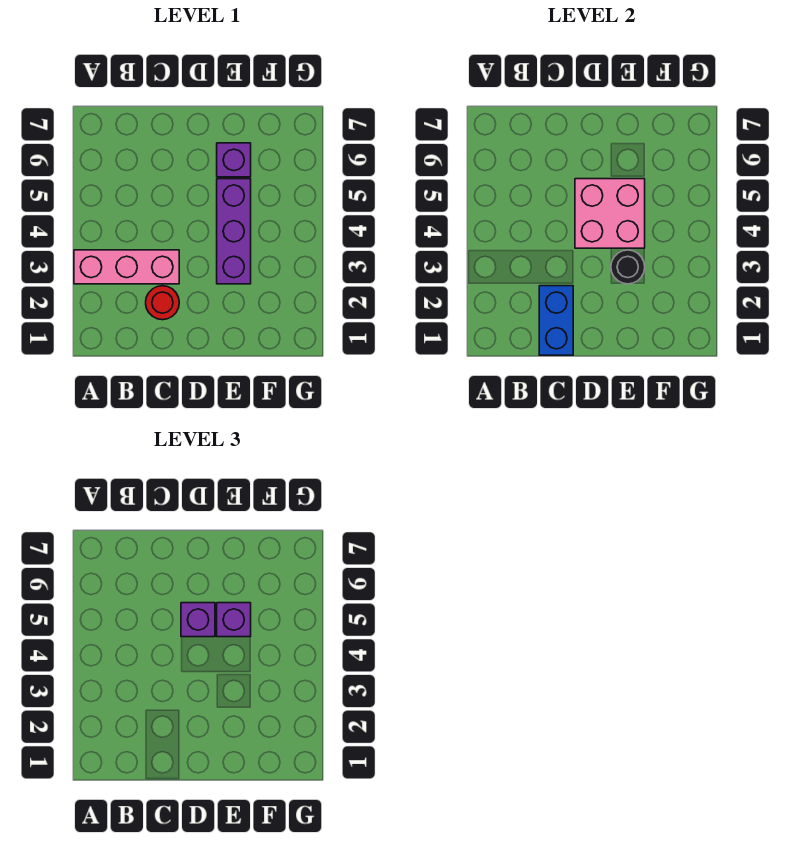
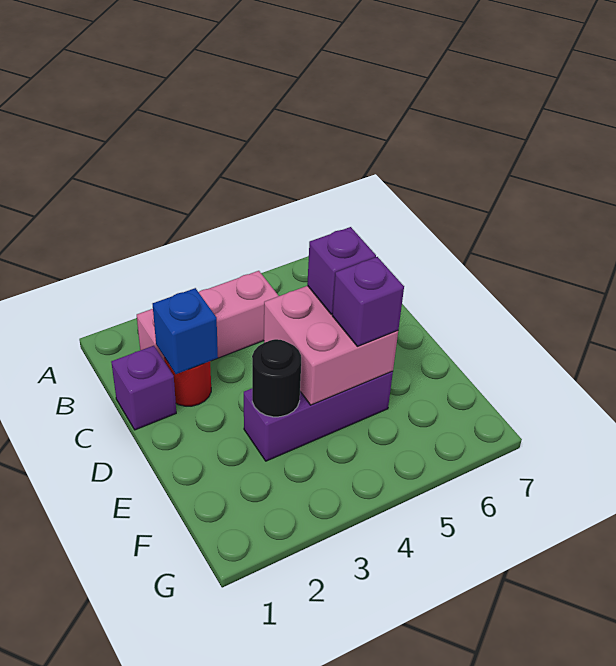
pink 1x3 brick [74,250,179,284] -> pink 1x3 brick turned to [137,271,278,360]
blue 1x2 brick [539,286,573,355] -> blue 1x1 brick [153,288,218,374]
purple 1x1 brick [217,143,251,177] -> purple 1x1 brick moved to [111,346,176,430]

